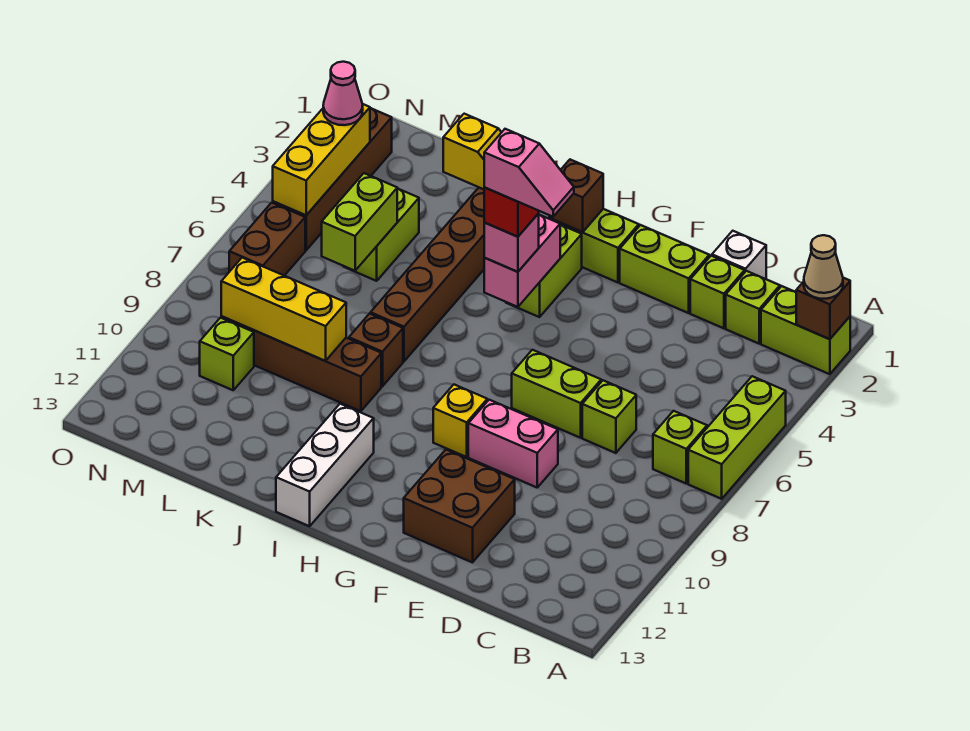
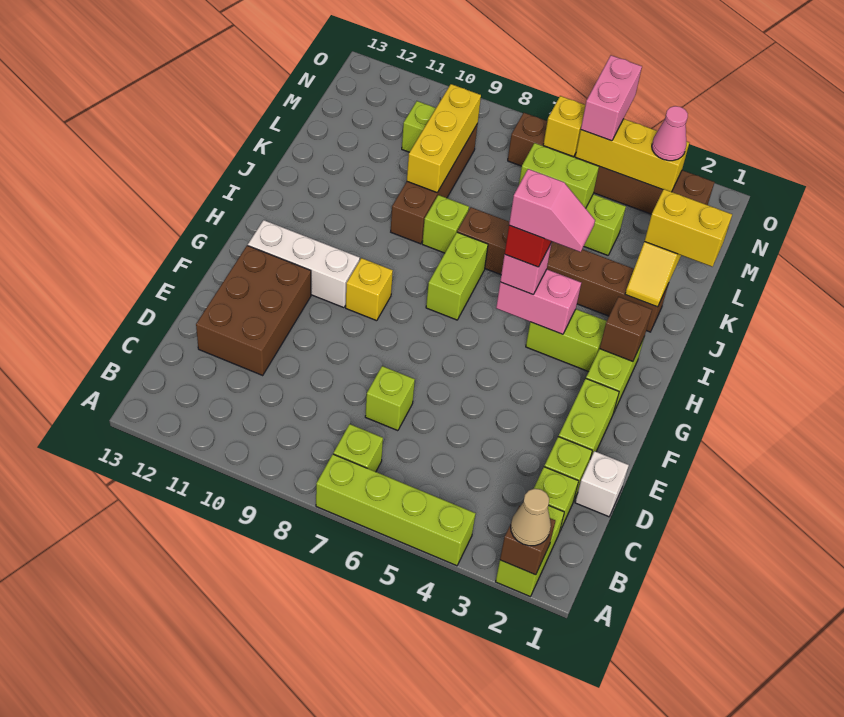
lime 1x3 brick [688,376,786,499] -> lime 1x4 brick [316,454,476,566]
lime 1x2 brick [512,350,601,438] -> lime 1x2 brick moved to [426,232,488,320]
pink 1x2 brick [468,400,558,487] -> pink 1x2 brick moved to [581,55,642,141]
brown 2x2 brick [404,450,515,562] -> brown 2x3 brick [196,246,311,375]
pink 1x2 slope [484,129,574,217] -> pink 1x2 slope turned to [509,169,595,252]
white 1x3 brick [276,404,374,526] -> white 1x3 brick moved to [248,220,360,308]
brown 1x1 brick [349,314,403,386] -> lime 1x1 brick [422,195,469,253]
none -> yellow 1x2 brick [645,189,732,267]
none -> yellow 1x1 brick [543,96,585,157]

